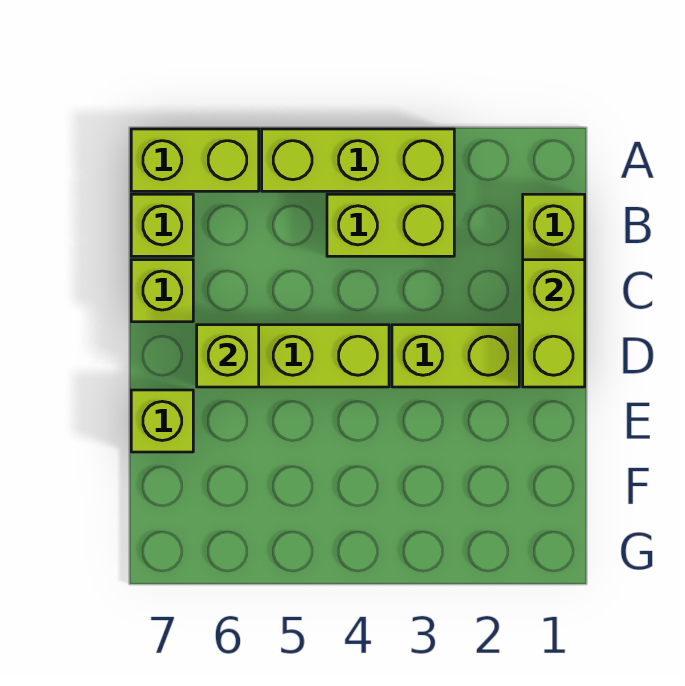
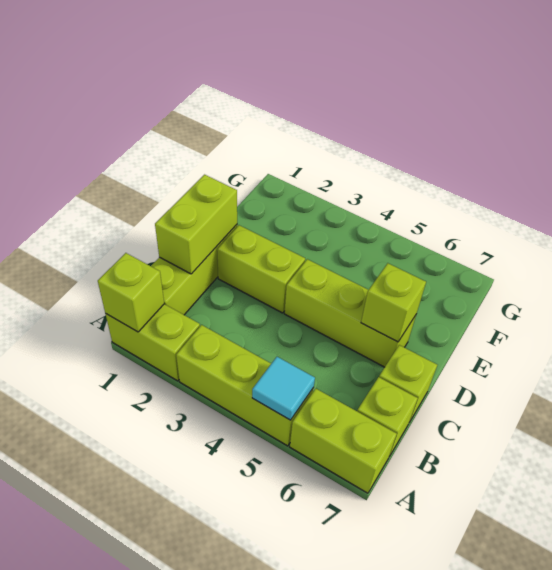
none -> cyan 1x1 tile [252,357,315,420]
lime 1x2 brick [327,194,454,256] -> lime 1x2 brick moved to [105,304,200,381]
lime 1x1 brick [131,390,193,452] -> lime 1x1 brick moved to [98,253,164,332]

